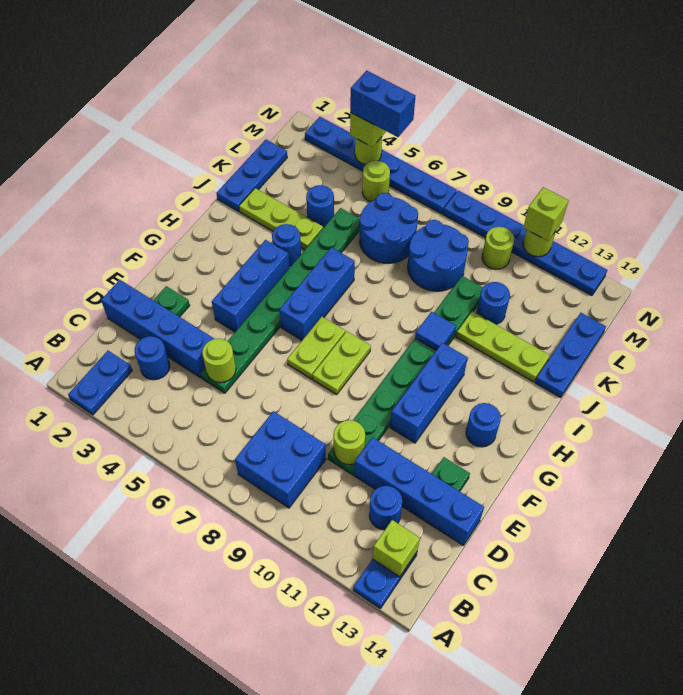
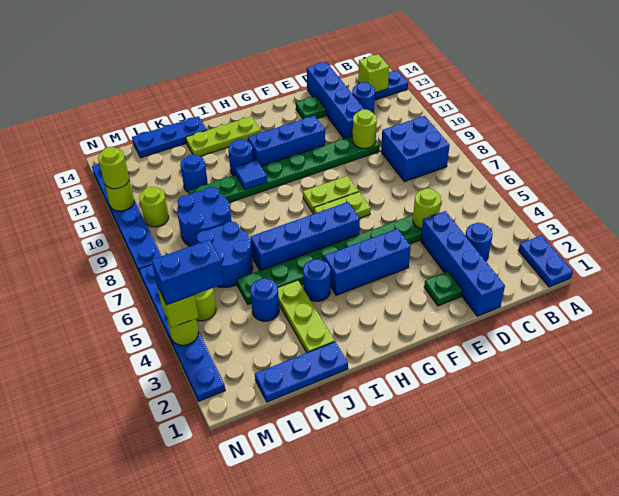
blue 1x2 plate [68,351,132,415] -> blue 1x2 plate turned to [518,235,573,287]
blue 1x3 brick [279,247,355,340] -> blue 1x4 brick [250,202,360,271]
blue 1x1 round brick [466,403,501,447] -> blue 1x1 round brick moved to [228,139,253,176]
lime 1x3 plate [456,311,550,382] -> lime 1x3 plate turned to [186,116,261,156]
blue 1x2 brick [350,71,415,137] -> blue 1x2 brick turned to [152,240,224,305]
lime 1x1 brick [523,187,569,241] -> lime 1x1 round brick [98,147,129,189]

